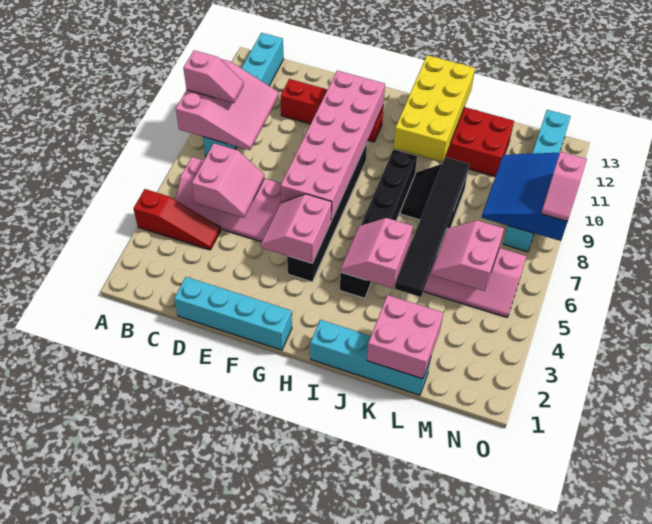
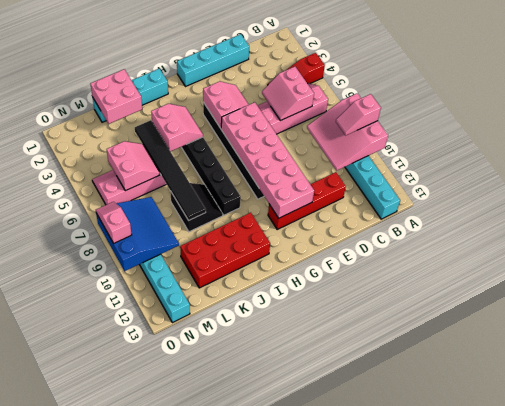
yellow 2x4 brick [394,55,475,162] -> none

